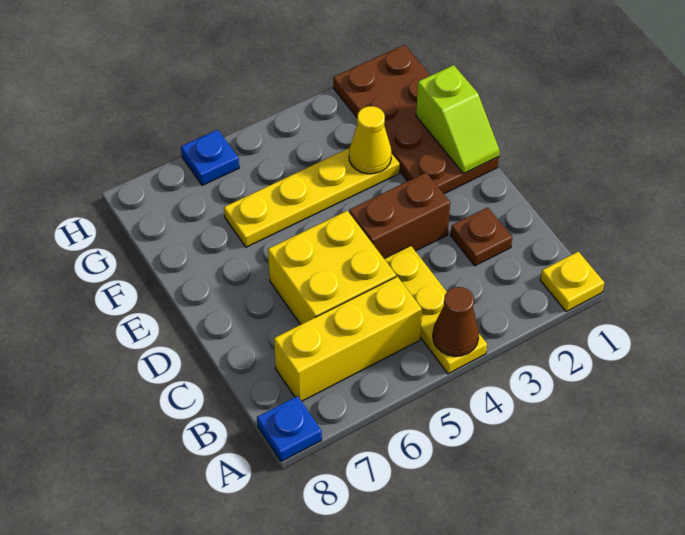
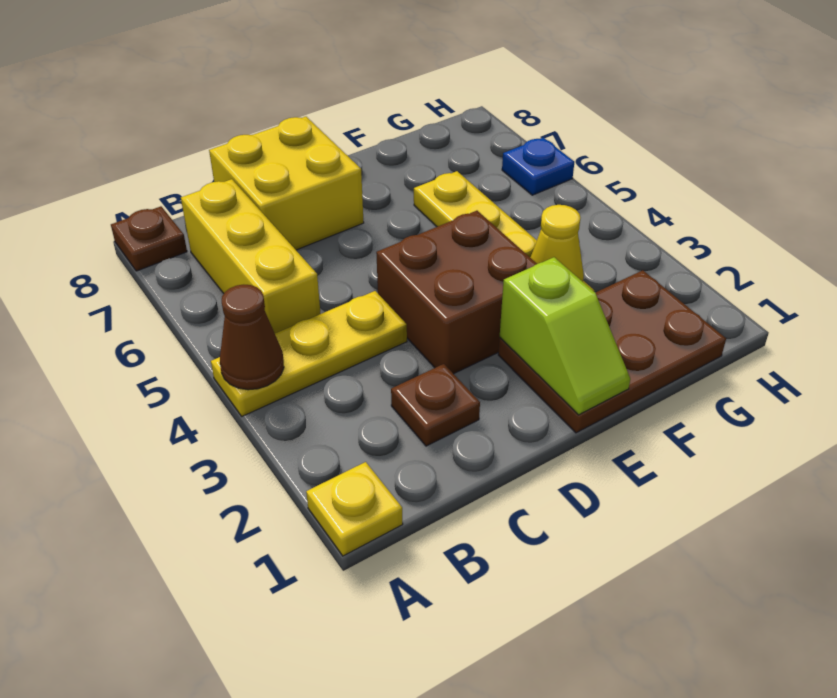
blue 1x1 plate [257,396,322,462] -> brown 1x1 plate [111,206,187,271]
yellow 2x2 brick [268,211,396,325] -> yellow 2x2 brick moved to [209,117,364,250]
brown 1x2 brick [349,173,450,258] -> brown 2x2 brick [376,211,537,374]
brown 2x4 plate [333,45,499,194] -> brown 2x3 plate [498,270,726,433]
lime 1x2 slope [416,65,500,174] -> lime 1x2 slope turned to [500,257,630,415]

